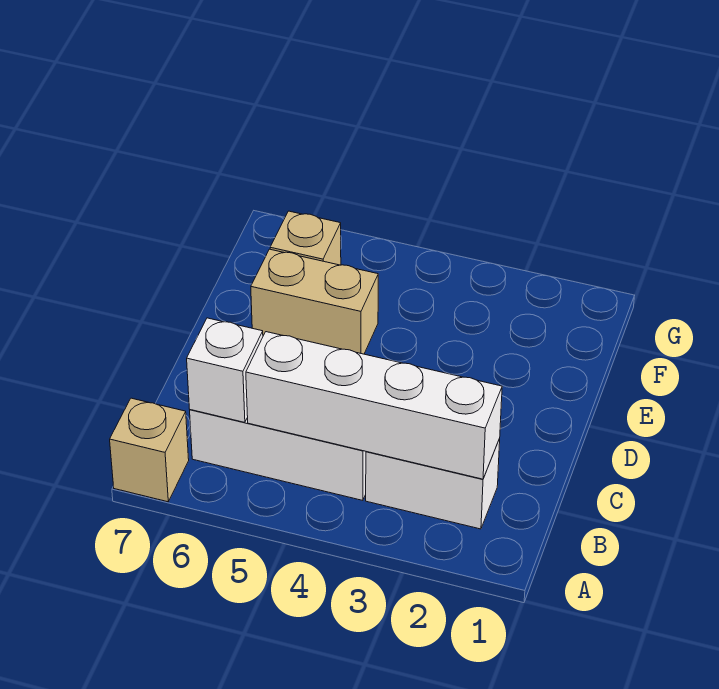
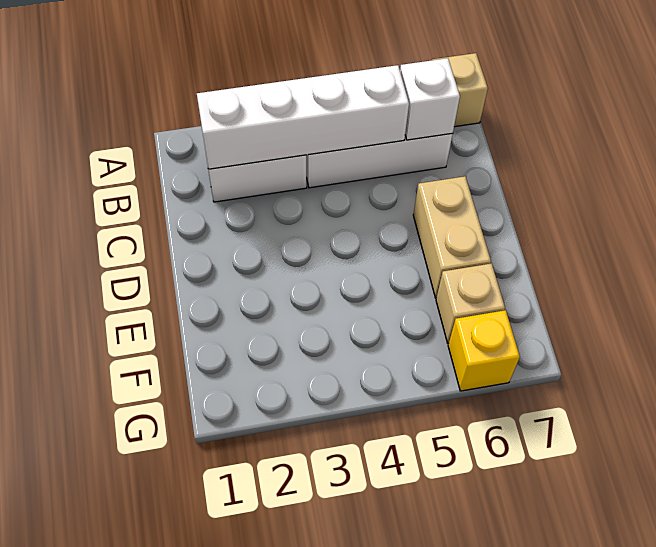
tan 1x2 brick [251,249,378,354] -> tan 1x2 brick turned to [413,176,491,298]
none -> yellow 1x1 brick [448,310,520,391]

